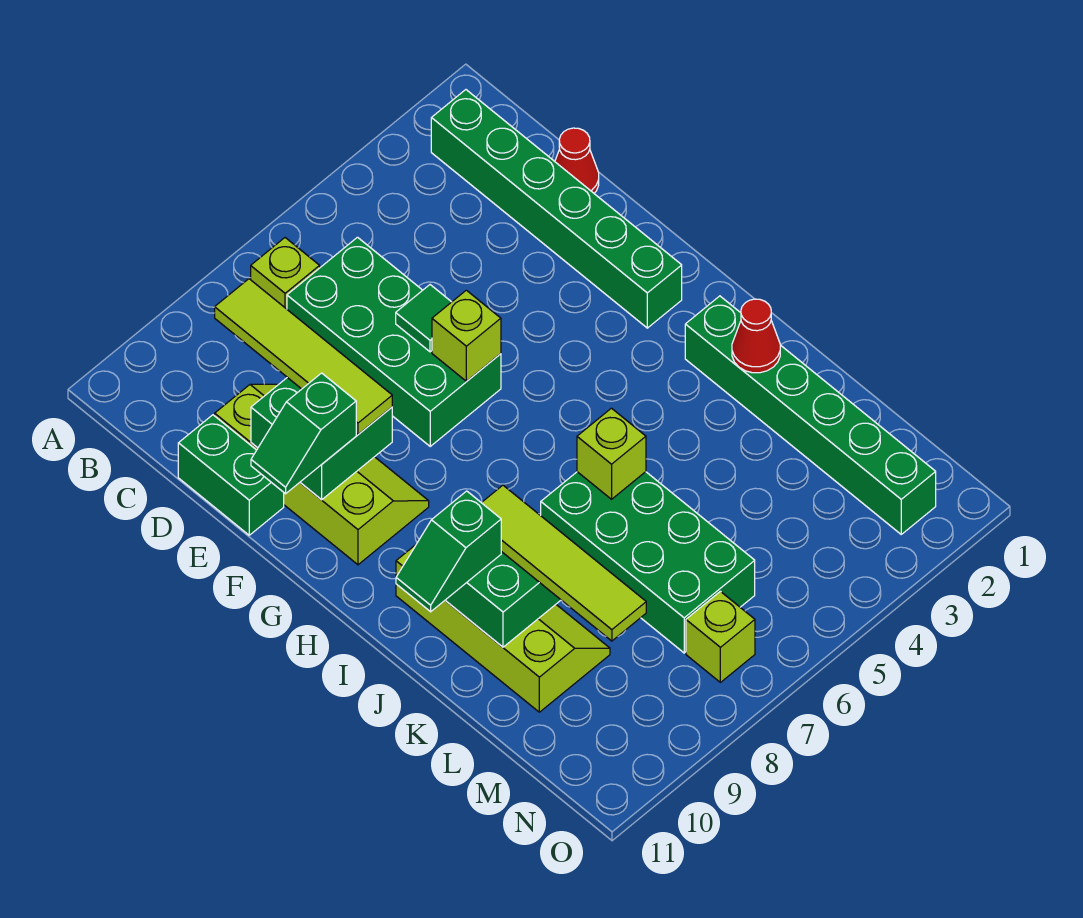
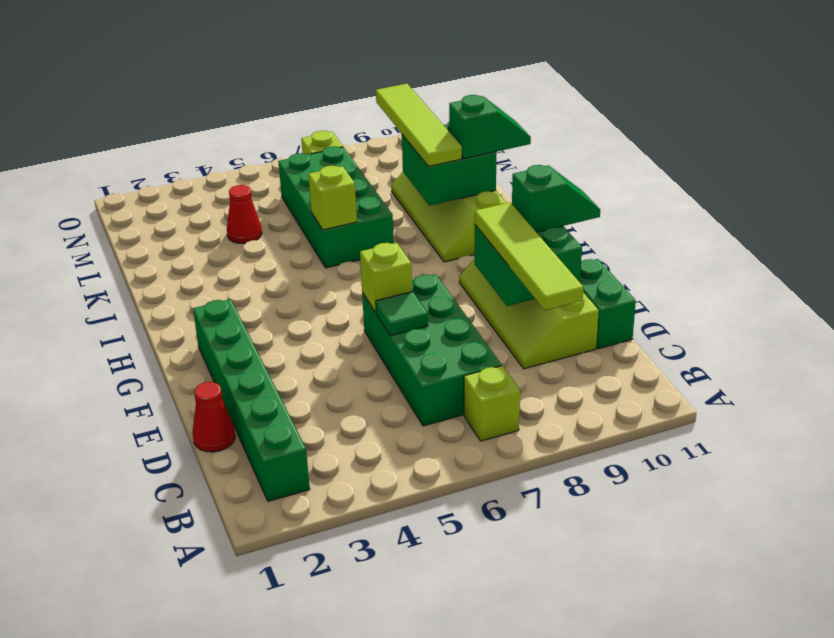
green 1x6 brick [685,296,936,534] -> none
red 1x1 cone [732,299,780,373] -> red 1x1 cone moved to [227,185,262,244]

